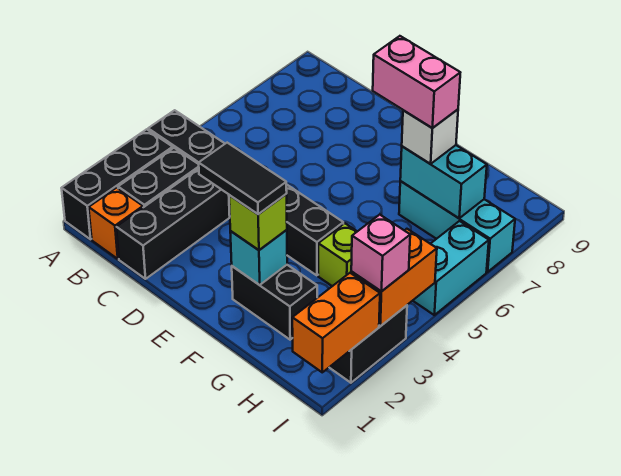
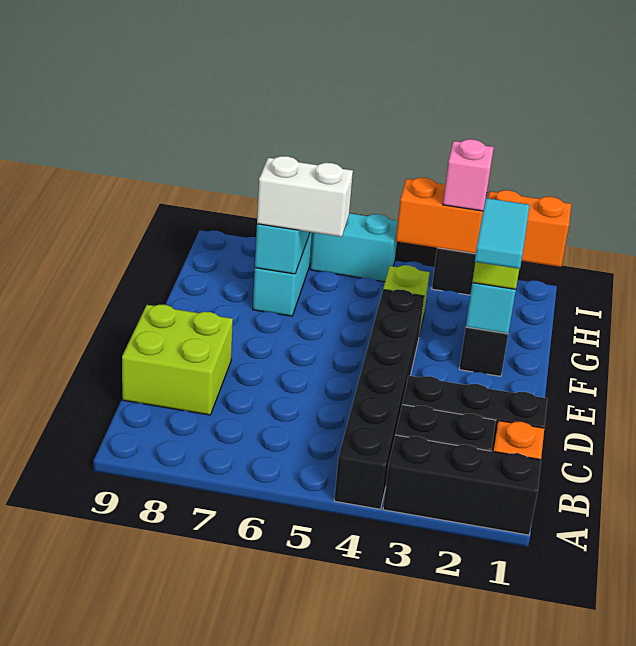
none -> lime 2x2 brick [122,305,233,415]
black 1x2 tile [199,143,287,214] -> cyan 1x2 tile [475,198,530,269]
pink 1x2 brick [373,36,460,128] -> none
white 1x1 brick [402,110,458,164] -> white 1x2 brick [257,156,353,237]

